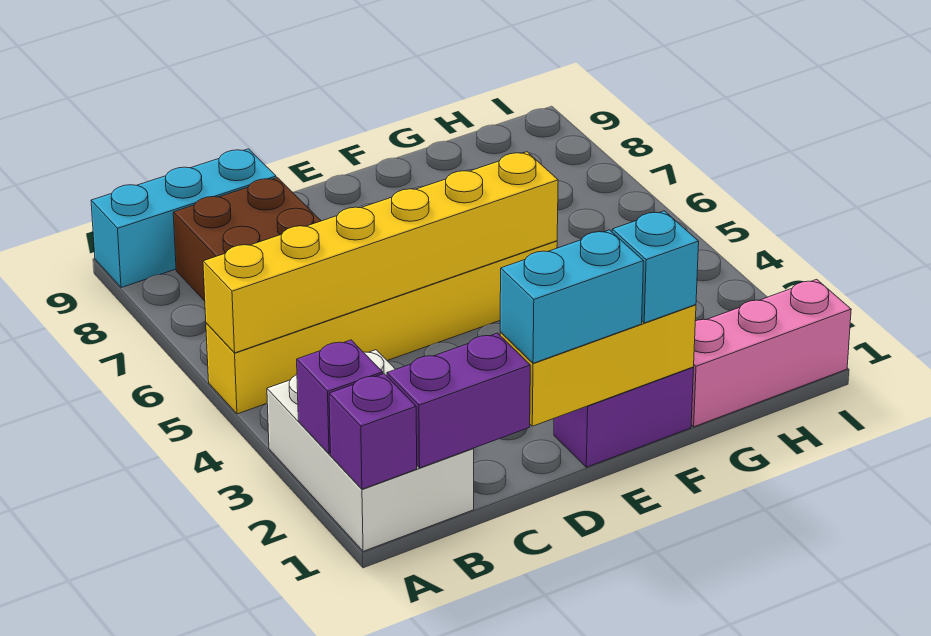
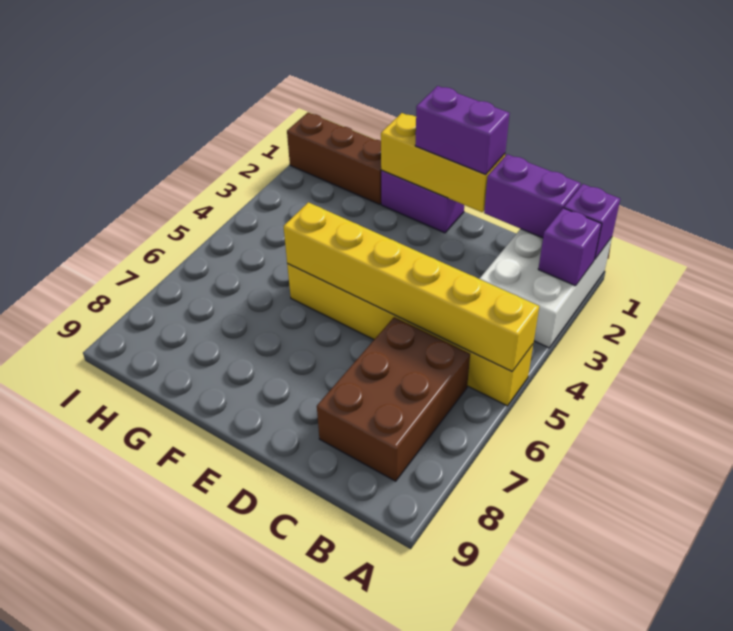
cyan 1x3 brick [91,149,276,288] -> none
cyan 1x2 brick [500,230,644,363] -> purple 1x2 brick [415,86,510,175]
cyan 1x1 brick [612,211,699,323] -> none
pink 1x3 brick [691,279,851,427] -> brown 1x3 brick [287,113,381,204]

